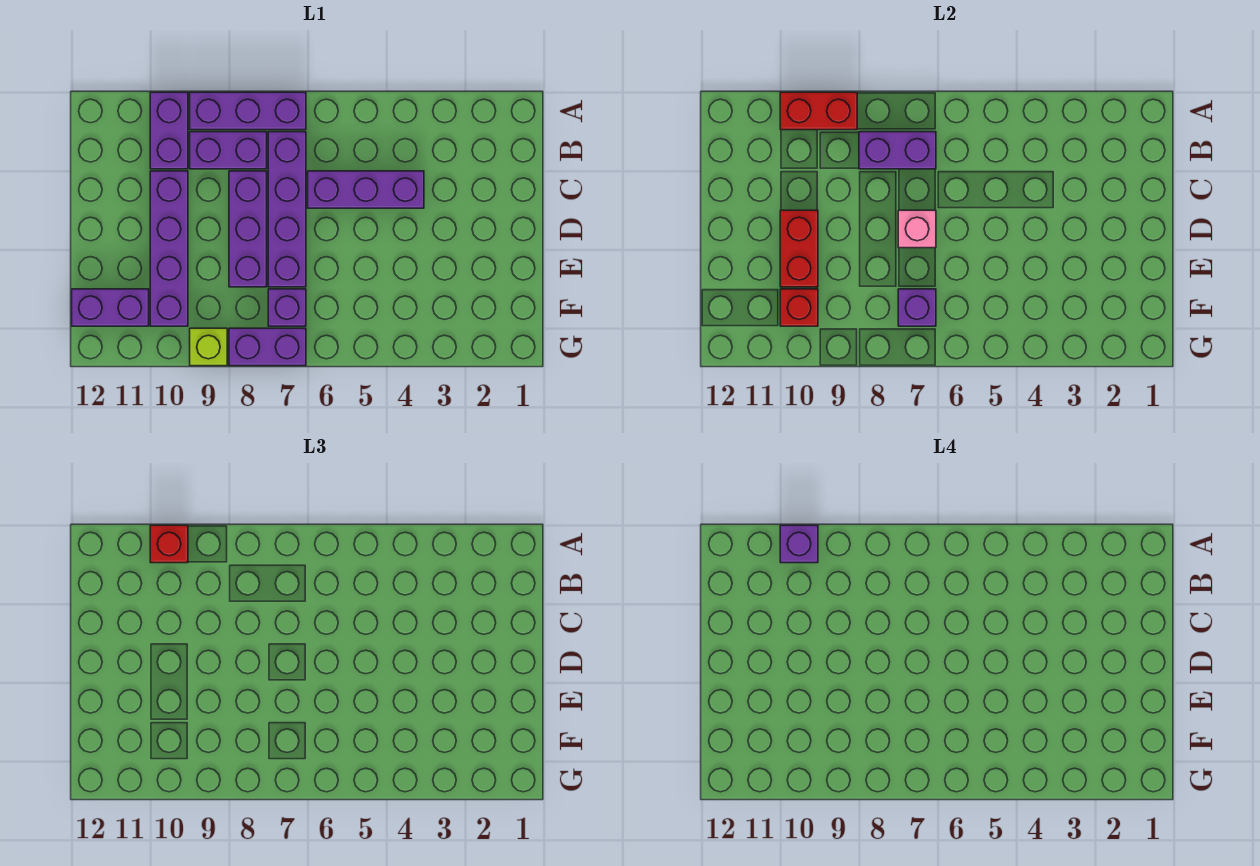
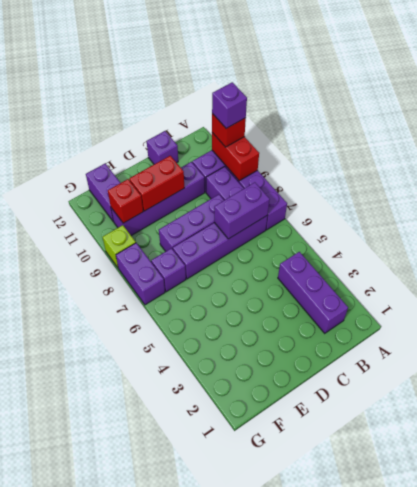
purple 1x2 brick [859,132,936,169] -> purple 1x2 brick turned to [214,182,270,239]
purple 1x3 brick [308,171,424,208] -> purple 1x3 brick moved to [278,252,348,333]
pink 1x1 brick [898,210,936,248] -> none
purple 1x1 brick [898,289,936,326] -> purple 1x1 brick moved to [147,131,178,164]

